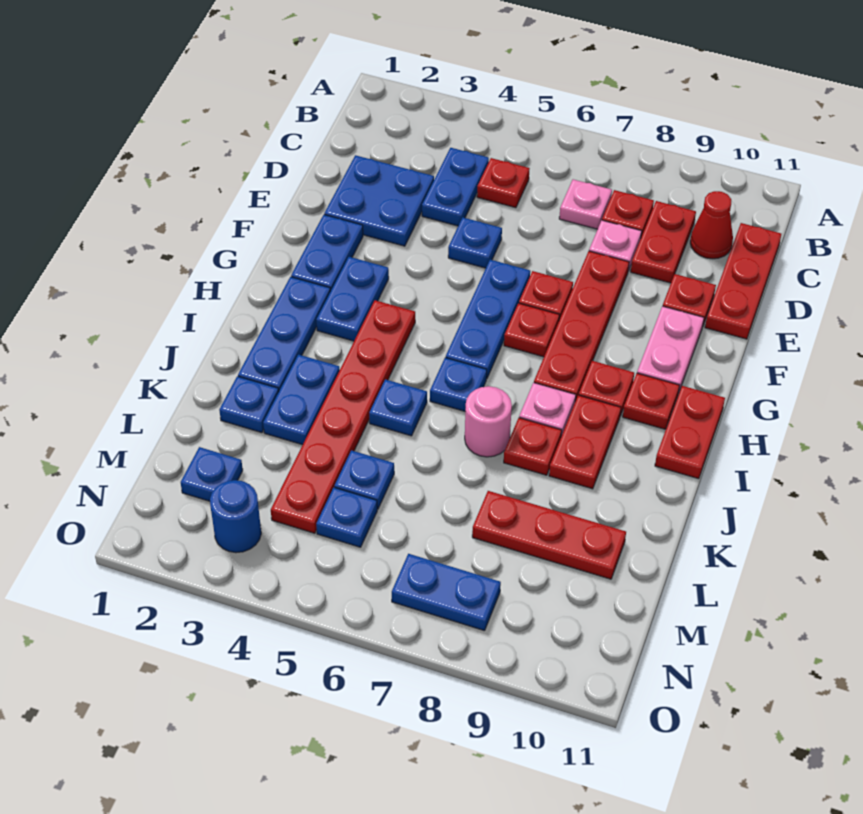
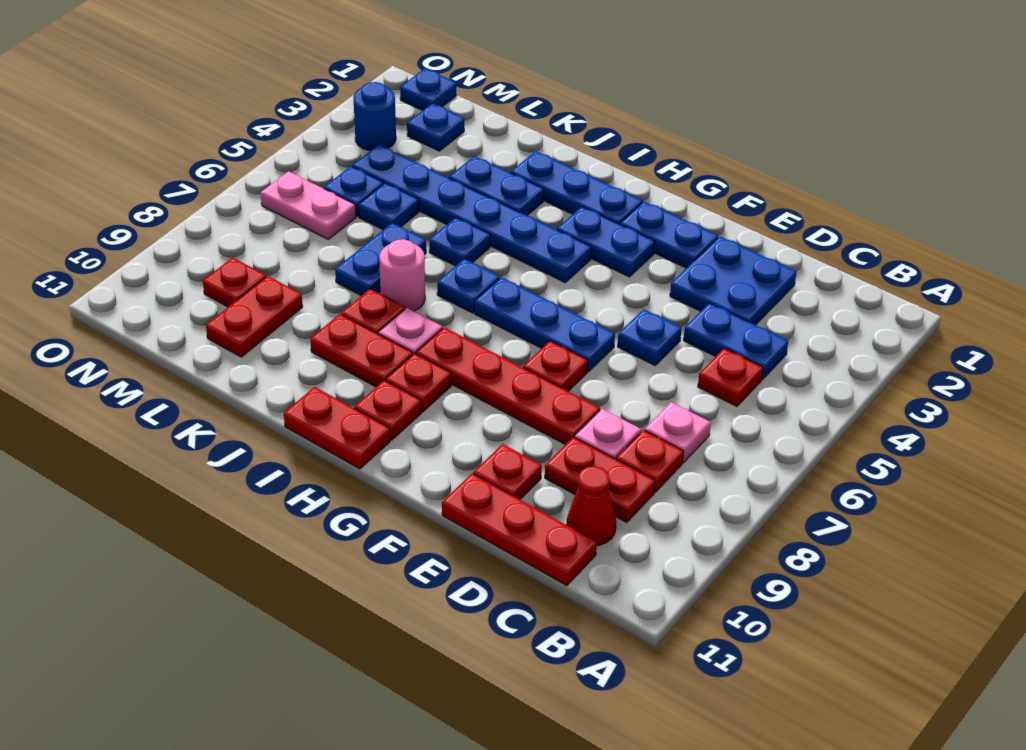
pink 1x2 plate [637,306,704,394] -> pink 1x2 plate moved to [261,171,356,239]
red 1x1 plate [504,303,559,357] -> red 1x1 plate moved to [203,258,266,307]
red 1x6 plate [271,300,415,533] -> blue 1x6 plate [352,145,591,282]
blue 1x1 plate [219,376,279,433] -> blue 1x1 plate moved to [400,69,456,110]
red 1x3 plate [472,491,626,579] -> red 1x2 plate [206,276,303,357]
blue 1x2 plate [392,554,501,631] -> blue 1x2 plate moved to [335,223,426,296]

